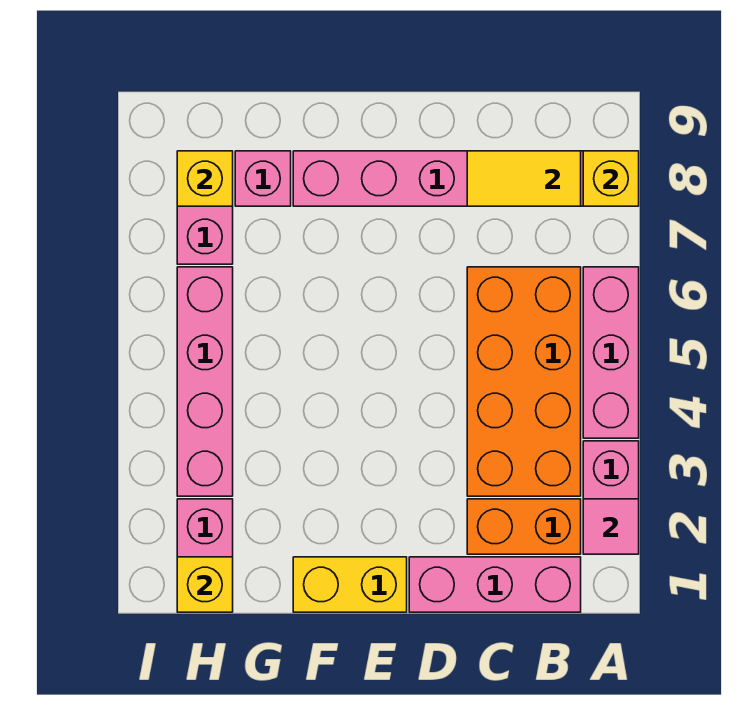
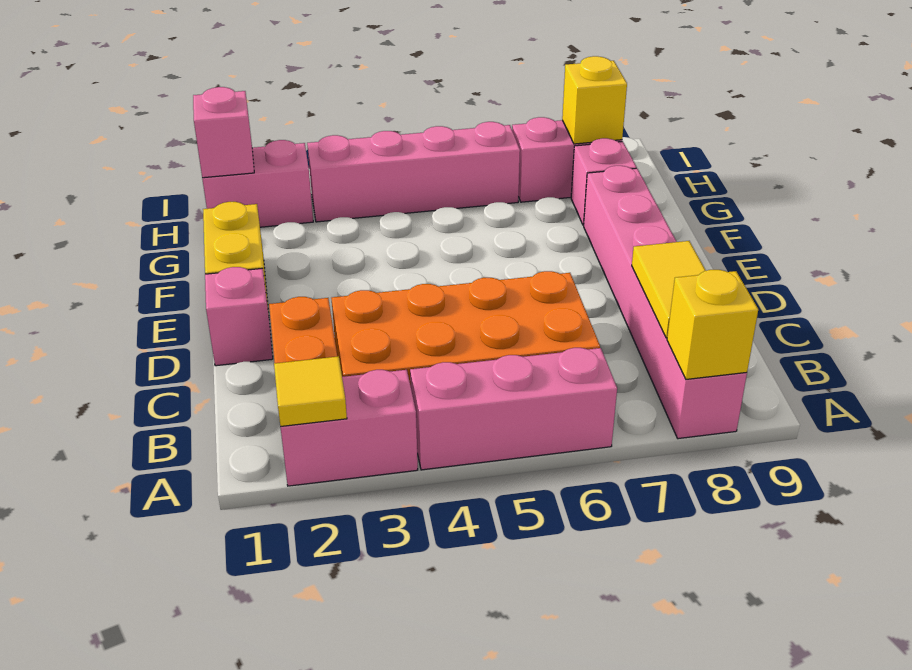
pink 1x1 tile [583,499,639,554] -> yellow 1x1 tile [274,356,347,427]
pink 1x3 brick [409,557,581,612] -> pink 1x1 brick [205,267,273,366]
yellow 1x1 brick [177,557,233,612] -> pink 1x1 brick [193,87,254,178]

